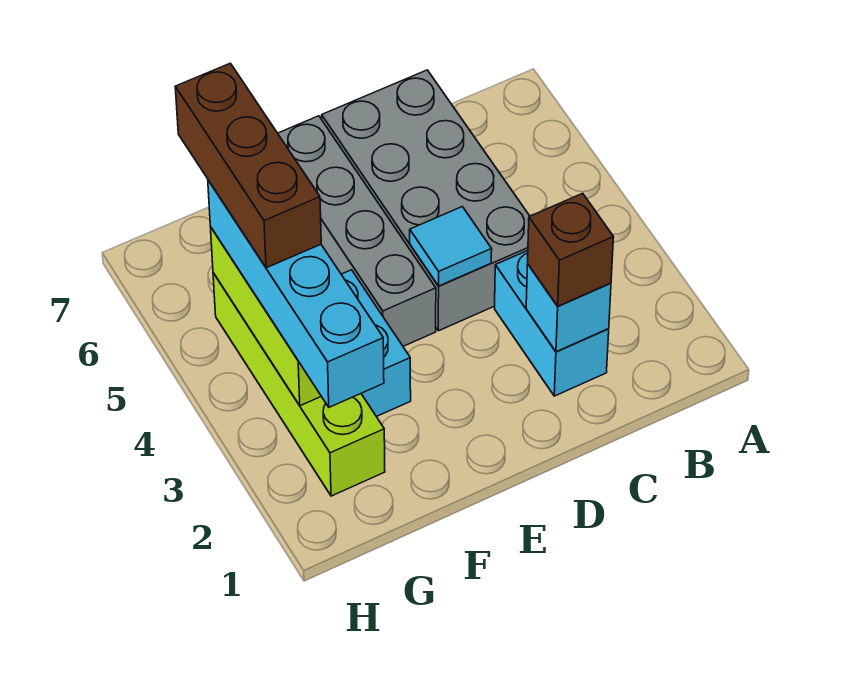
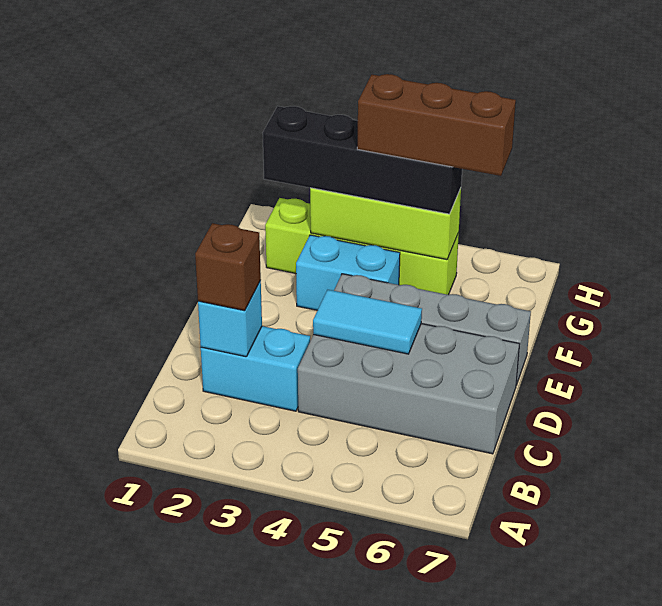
cyan 1x1 tile [410,207,492,286] -> cyan 1x2 tile [313,290,422,354]
cyan 1x4 brick [208,180,384,407] -> black 1x4 brick [263,106,462,214]

